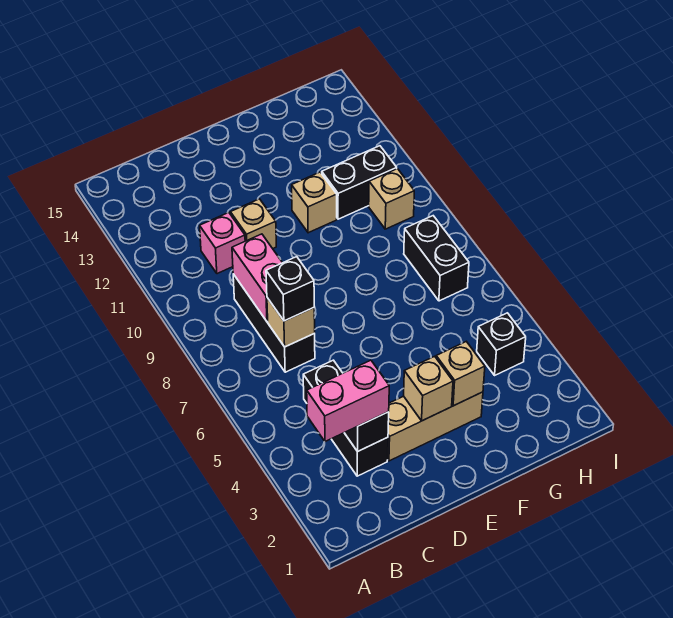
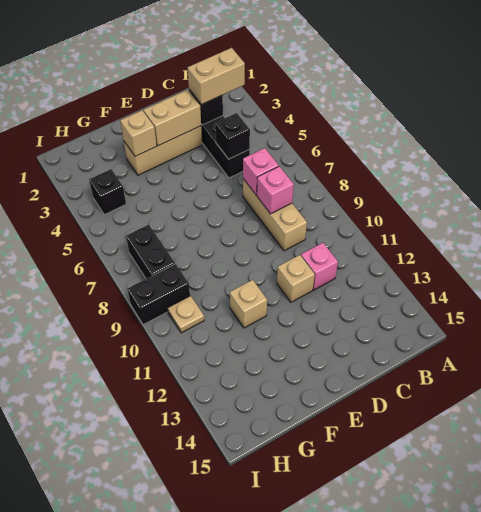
pink 1x2 brick [307,360,389,442] -> tan 1x2 brick [188,48,245,105]
black 1x3 brick [233,274,315,372] -> tan 1x3 brick [243,179,307,251]
tan 1x1 brick [267,298,315,347] -> pink 1x1 brick [243,148,279,195]
black 1x1 brick [266,257,314,321] -> black 1x1 brick moved to [215,113,250,159]
pink 1x2 brick [232,234,282,322] -> pink 1x1 brick [257,166,294,214]
tan 1x1 brick [404,356,453,421] -> tan 1x2 brick [143,90,201,146]
black 1x2 brick [322,146,397,219] -> black 1x2 brick moved to [127,264,190,325]
tan 1x1 brick [369,169,414,229] -> tan 1x1 plate [168,296,204,333]

